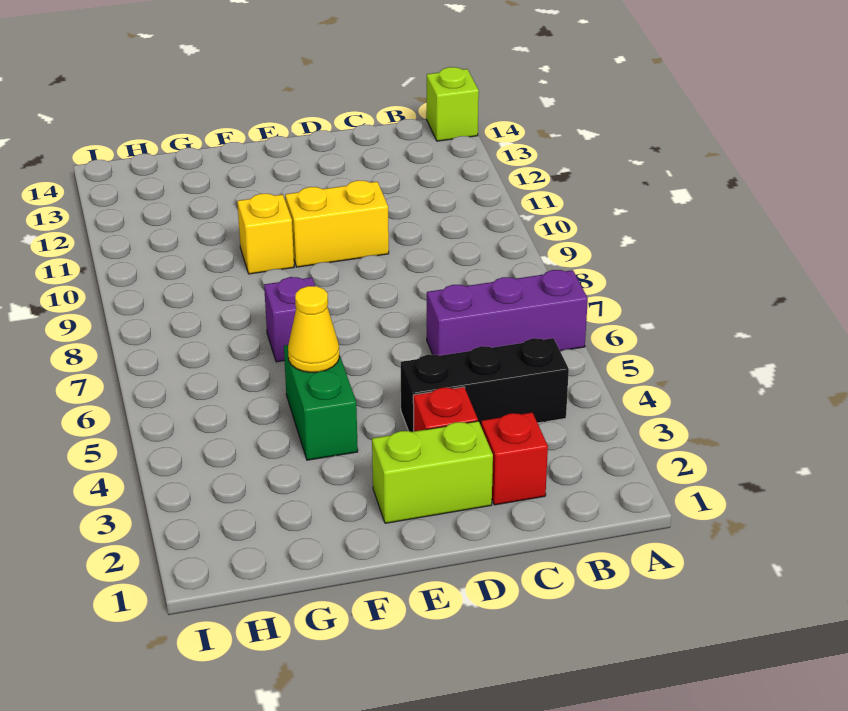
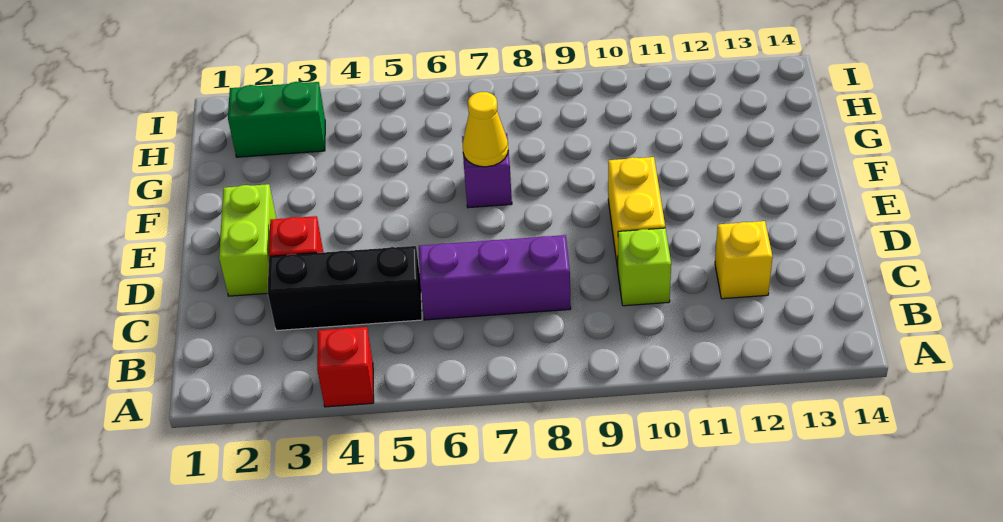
purple 1x3 brick [427,270,588,356] -> purple 1x3 brick turned to [419,235,571,320]
lime 1x1 brick [426,67,479,141] -> lime 1x1 brick moved to [618,228,671,306]
black 1x3 brick [401,338,569,432] -> black 1x3 brick turned to [268,246,422,331]
red 1x1 brick [481,413,548,505] -> red 1x1 brick moved to [317,327,374,407]
green 1x2 brick [284,345,358,460] -> green 1x2 brick moved to [228,82,325,157]
yellow 1x1 cone [288,286,339,372] -> yellow 1x1 cone moved to [463,92,508,167]
yellow 1x1 brick [237,194,294,274] -> yellow 1x1 brick moved to [715,221,773,299]

